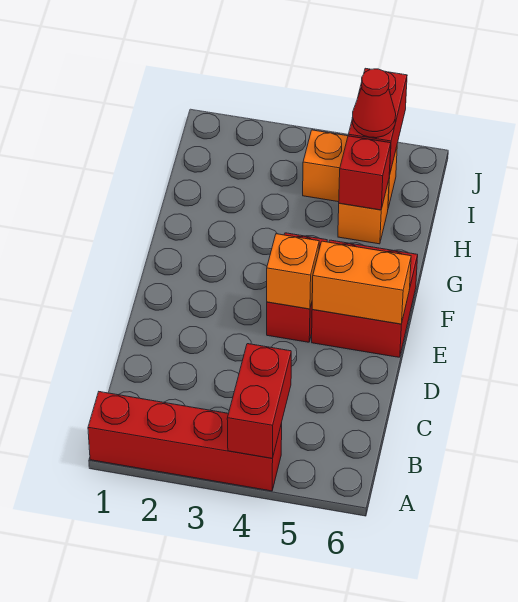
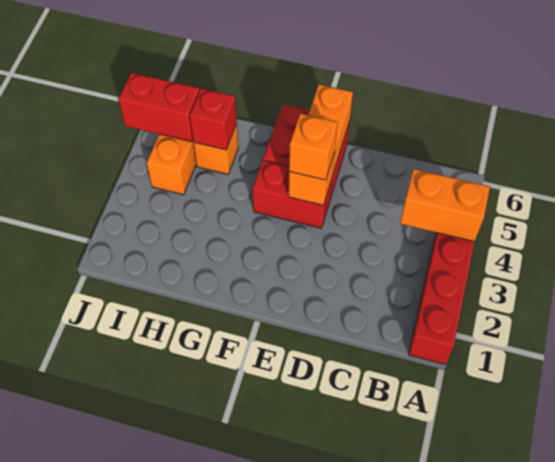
red 1x2 brick [227,344,291,459] -> orange 1x2 brick [400,169,490,242]
none -> orange 1x1 brick [289,114,338,180]
red 1x1 cone [352,69,396,138] -> none

